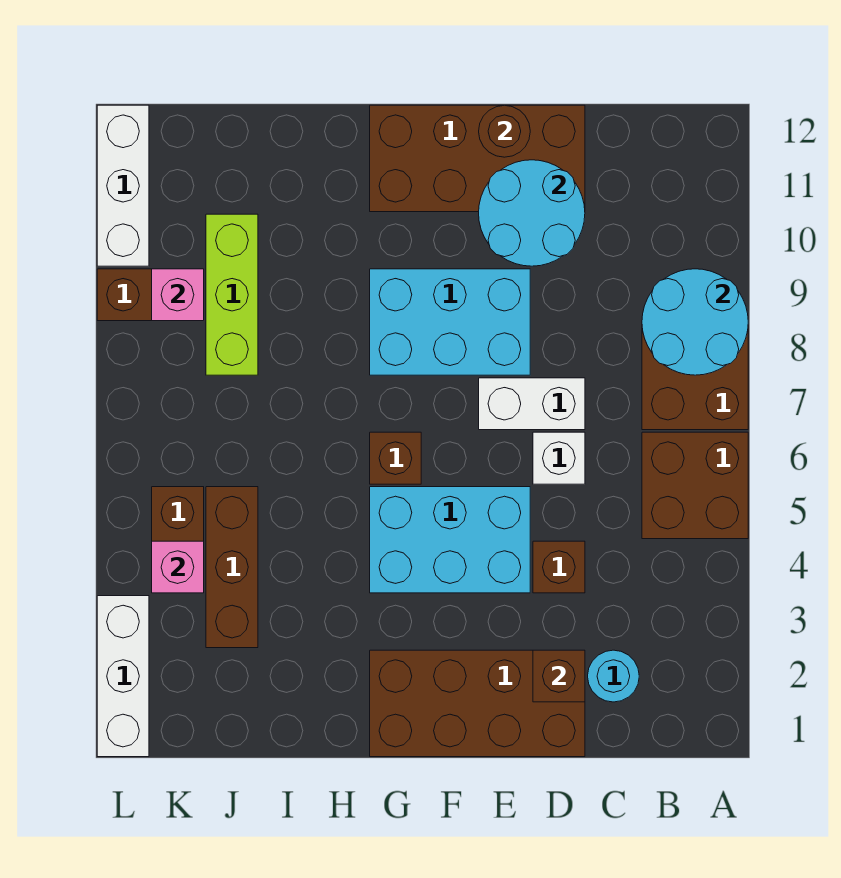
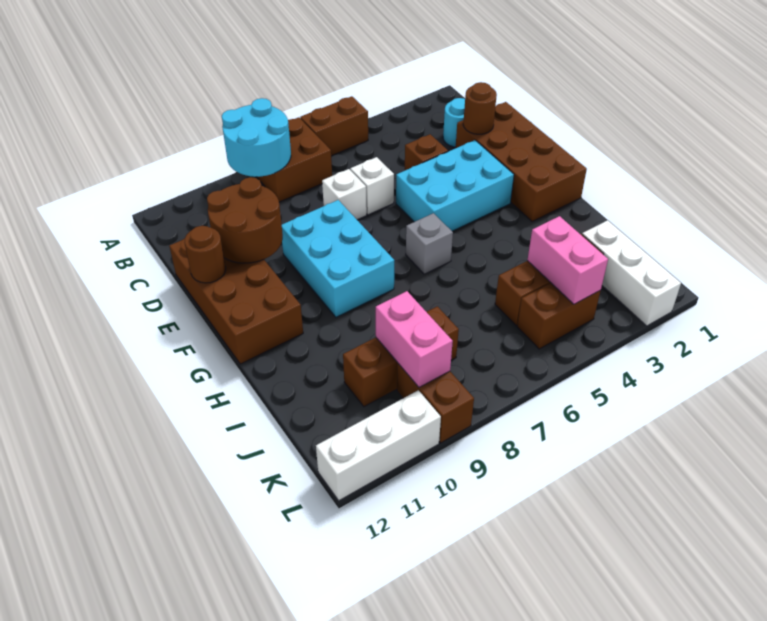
brown 2x2 brick [642,432,748,539] -> brown 1x2 brick [300,96,368,156]
brown 1x1 brick [533,650,585,702] -> brown 1x1 round brick [463,82,497,134]
white 1x2 brick [479,378,585,430] -> white 1x1 brick [322,169,367,220]
cyan 2x2 round brick [479,160,585,266] -> brown 2x2 round brick [207,177,283,263]
cyan 2x3 brick [370,487,530,593] -> cyan 2x3 brick turned to [396,140,514,231]
brown 1x1 brick [370,432,421,484] -> grey 1x1 brick [406,213,453,274]
lime 1x3 brick [206,214,258,375] -> brown 1x3 brick [343,306,459,407]
pink 1x1 brick [152,541,204,593] -> pink 1x2 brick [527,216,608,304]
pink 1x1 brick [152,269,204,321] -> pink 1x2 brick [376,291,453,387]
white 1x3 brick [97,596,149,757] -> white 1x3 brick turned to [582,220,681,326]

